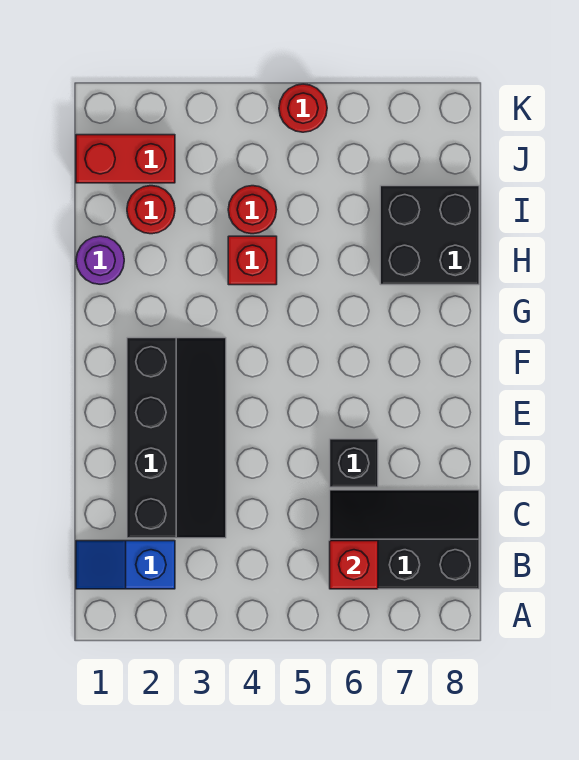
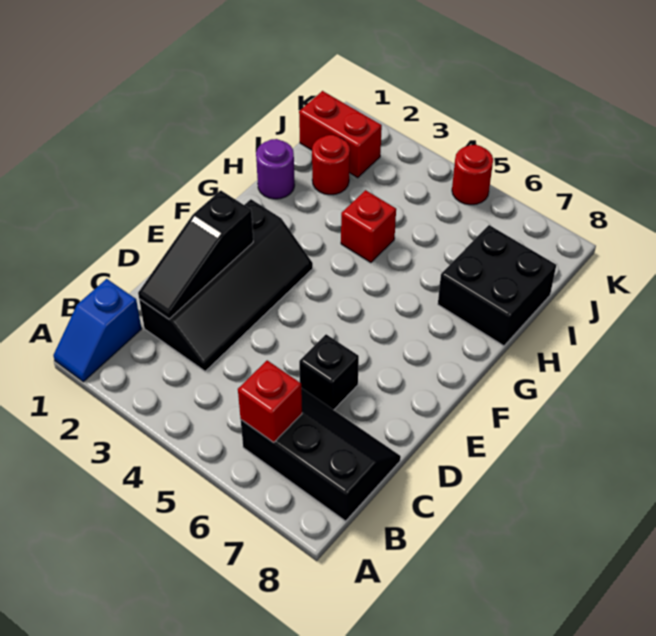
blue 1x2 slope [76,541,175,589] -> blue 1x2 slope turned to [53,279,142,382]
none -> black 1x3 slope [138,190,253,319]
red 1x1 round brick [228,186,277,234] -> none

